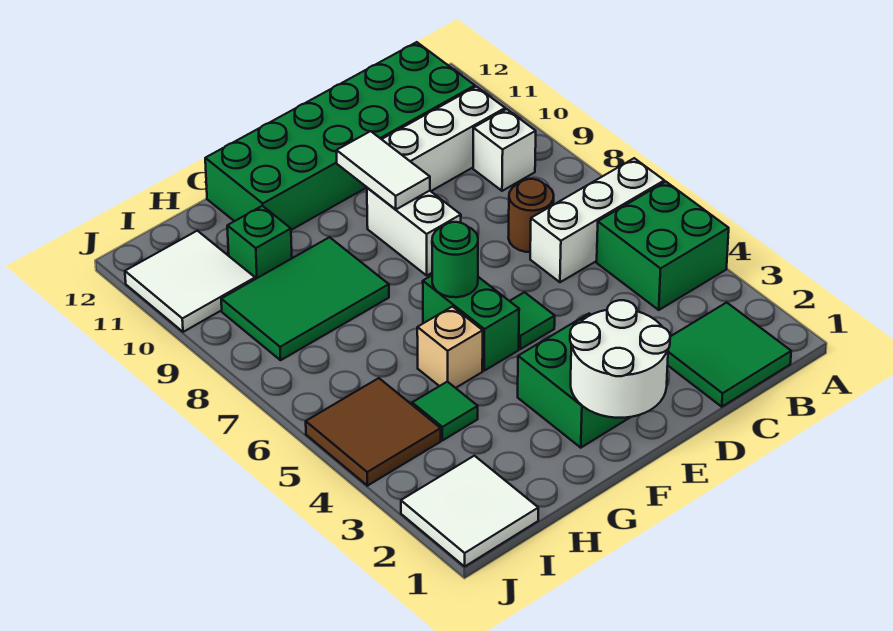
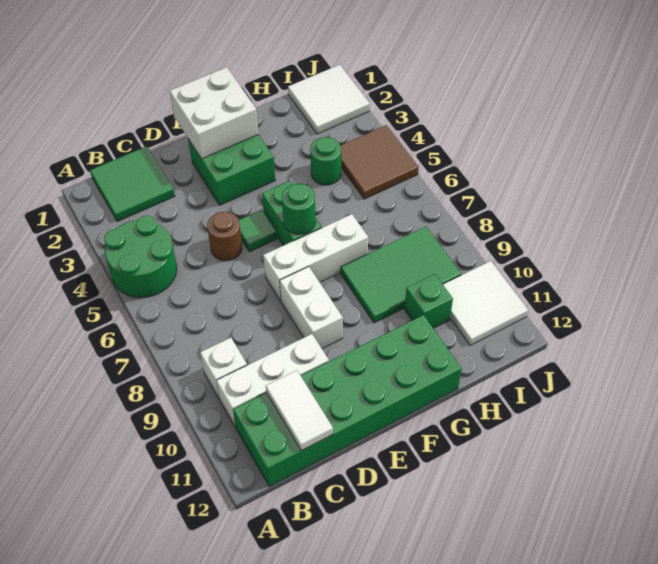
green 2x2 brick [597,182,729,310] -> green 2x2 round brick [104,216,177,298]
white 1x3 brick [530,158,664,282] -> white 1x3 brick moved to [263,214,368,301]
brown 1x1 round brick [508,179,554,252] -> brown 1x1 round brick moved to [207,212,242,261]
white 2x2 round brick [570,300,670,418] -> white 2x2 brick [170,67,258,159]
white 1x2 tile [337,131,430,210] -> white 1x2 tile moved to [266,370,333,450]
tan 1x1 brick [417,307,483,388] -> none
green 1x1 tile [412,382,478,440] -> green 1x1 round brick [310,137,341,185]

